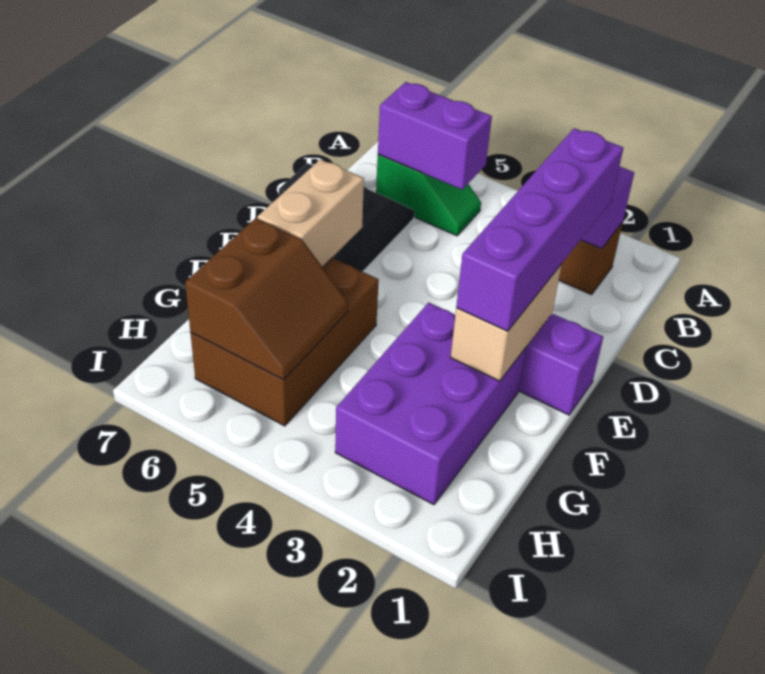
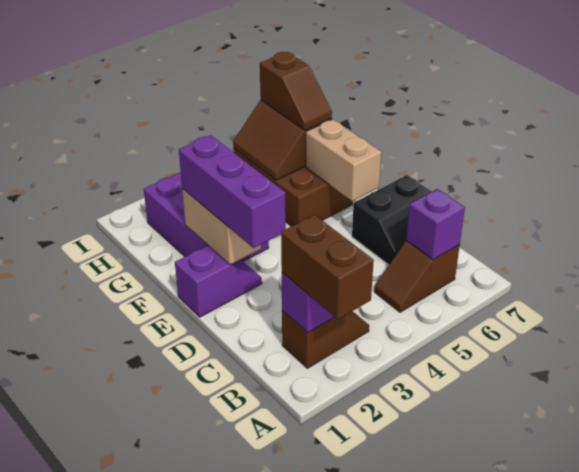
none -> brown 1x2 brick [281,215,374,319]
green 1x2 slope [376,154,481,236] -> brown 1x2 slope [374,241,460,312]
purple 1x2 brick [378,82,492,189] -> purple 1x1 brick [406,189,465,260]
purple 1x4 brick [456,128,623,331] -> purple 1x3 brick [179,135,286,248]
none -> brown 1x2 slope [260,52,332,130]

